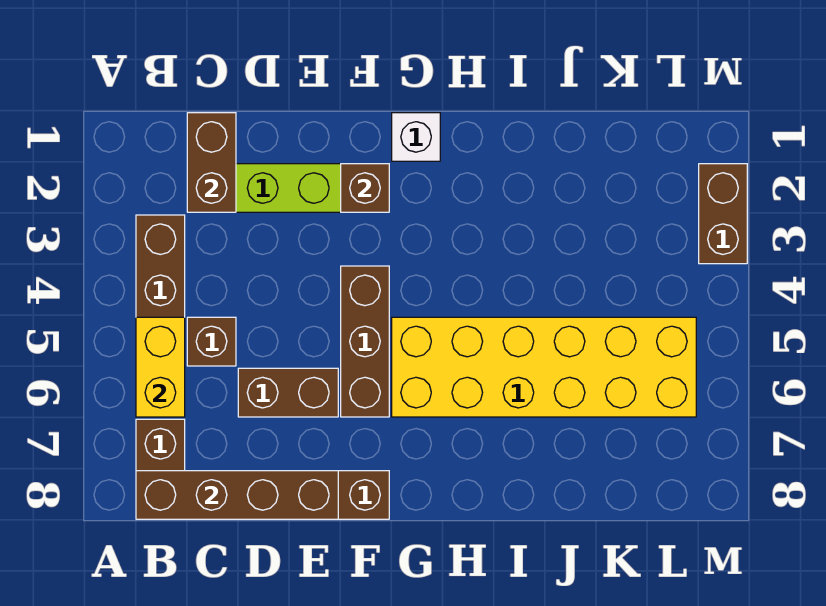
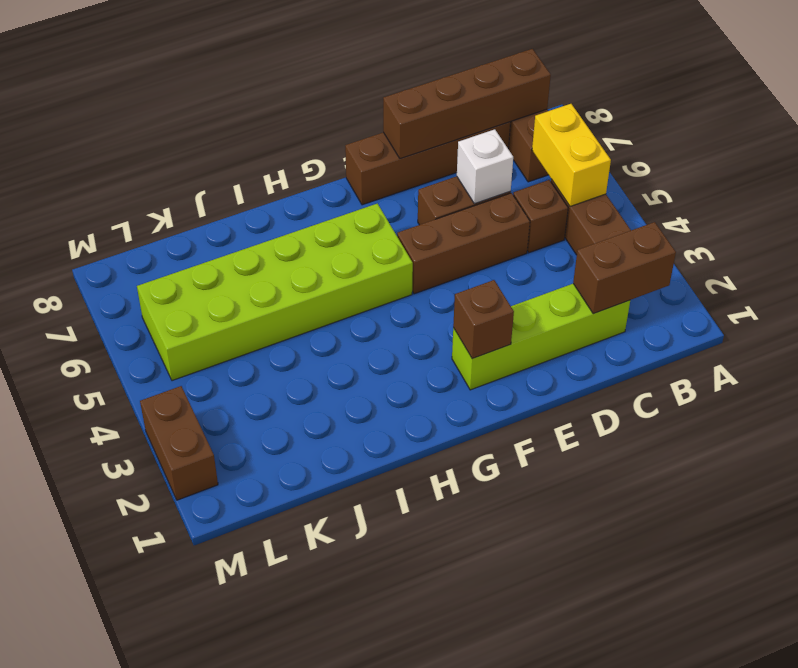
brown 1x2 brick [187,113,236,212] -> brown 1x2 brick turned to [573,222,676,314]
brown 1x3 brick [341,266,389,417] -> brown 1x3 brick turned to [397,193,530,294]
white 1x1 brick [392,113,440,161] -> white 1x1 brick moved to [457,129,513,204]
yellow 2x6 brick [392,317,696,417] -> lime 2x6 brick [137,204,413,381]

